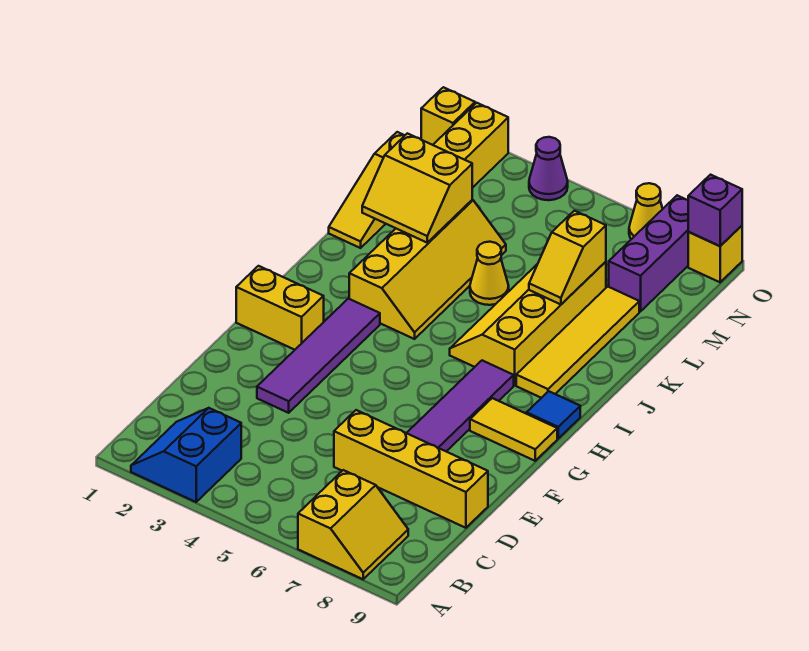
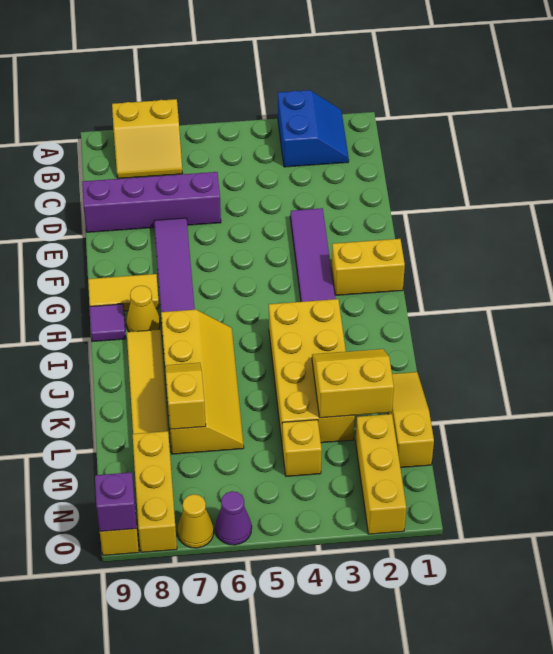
yellow 2x2 slope [298,470,408,579] -> yellow 2x2 slope turned to [112,99,183,179]
yellow 1x4 brick [334,410,488,528] -> purple 1x4 brick [82,172,221,232]
blue 1x1 tile [527,391,580,438] -> purple 1x1 tile [90,304,126,342]
yellow 2x4 slope [349,200,506,339] -> yellow 2x4 brick [269,299,355,443]
yellow 1x1 cone [470,242,509,305] -> yellow 1x1 cone moved to [126,286,160,332]
purple 1x3 brick [609,195,688,312] -> yellow 1x3 brick [133,431,177,552]
yellow 1x1 brick [421,87,475,145] -> yellow 1x1 brick moved to [282,420,322,476]
purple 1x1 cone [529,137,568,200] -> purple 1x1 cone moved to [215,491,252,545]

